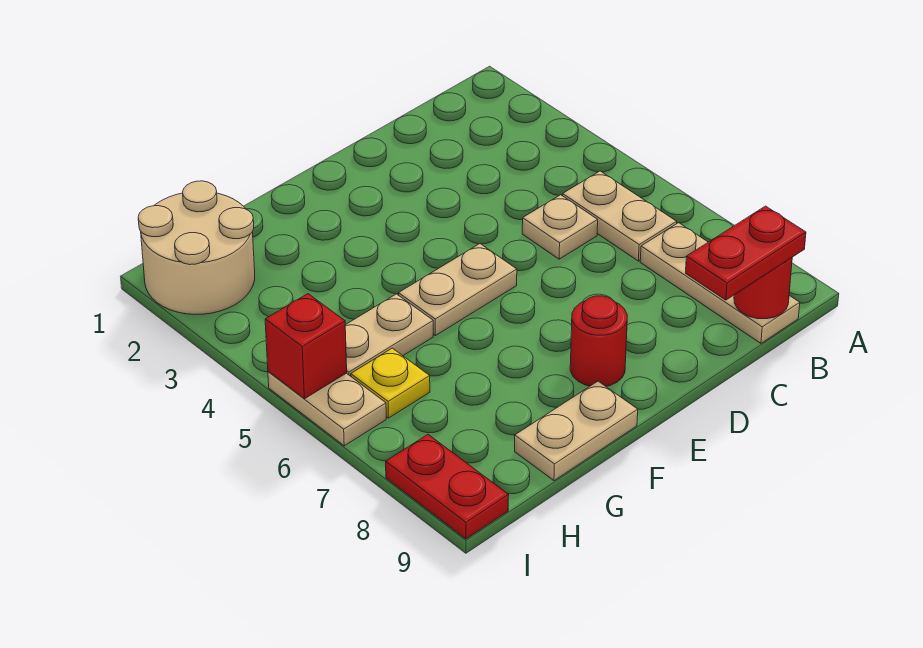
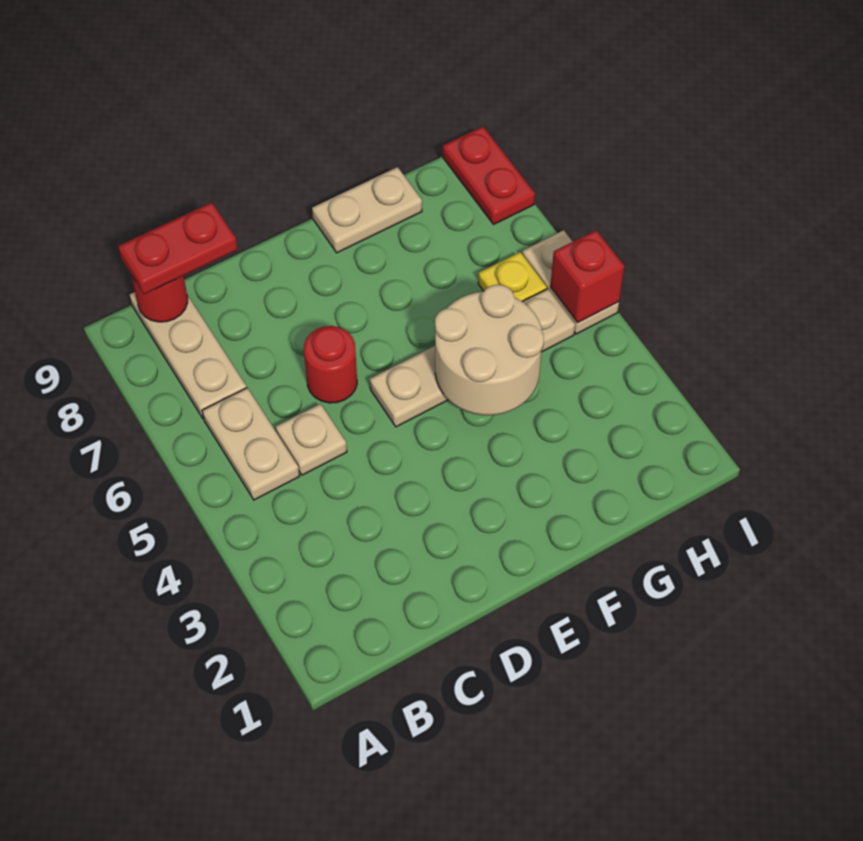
red 1x1 round brick [570,296,627,386] -> red 1x1 round brick moved to [304,326,357,403]
tan 2x2 round brick [138,181,255,315] -> tan 2x2 round brick moved to [435,285,544,415]

